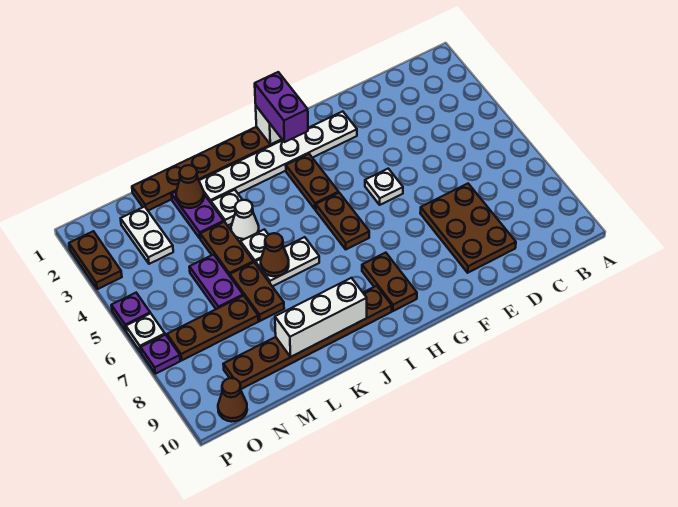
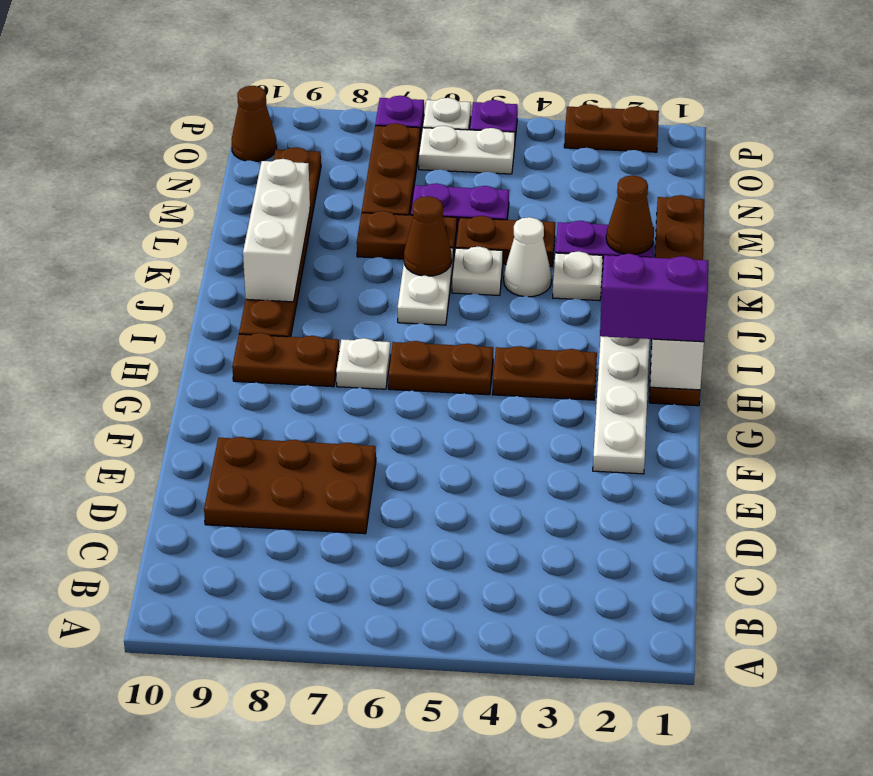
white 1x1 plate [365,169,403,205] -> white 1x1 plate moved to [336,338,390,389]
white 1x2 plate [121,207,173,264] -> white 1x2 plate moved to [419,126,515,174]

